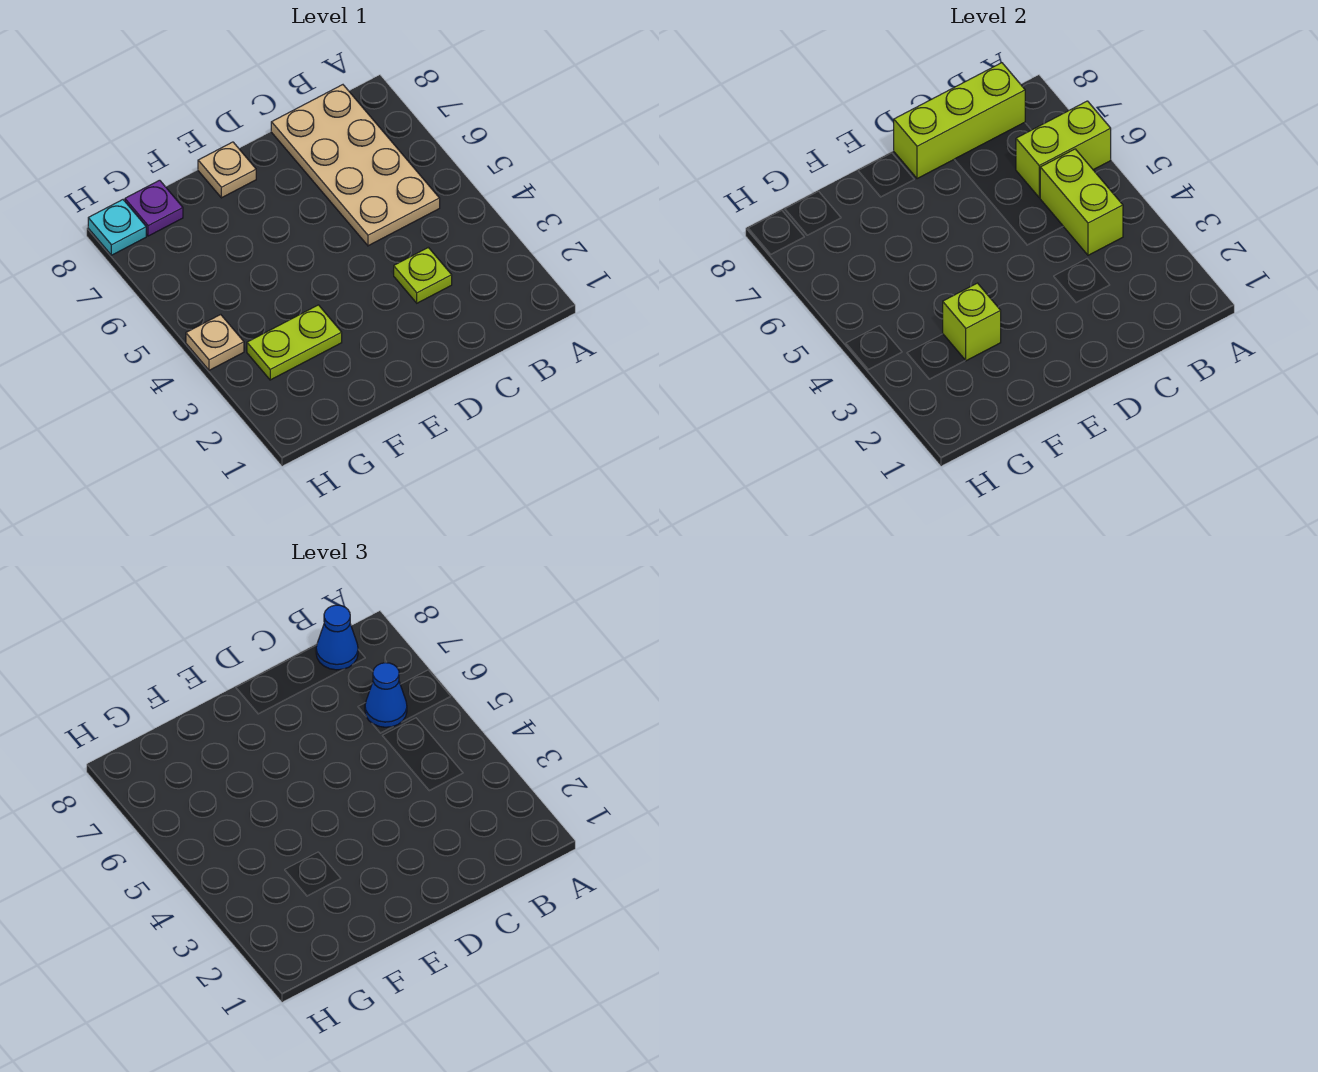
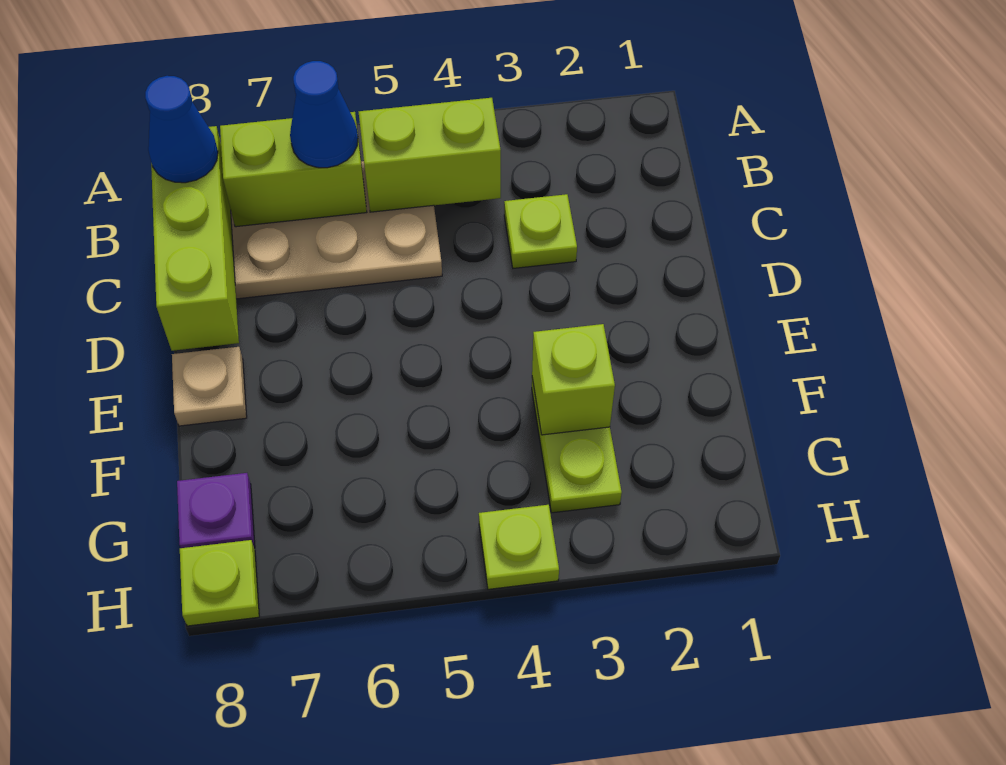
lime 1x2 brick [1016,101,1111,197] -> lime 1x2 brick turned to [220,112,367,227]
tan 1x1 plate [186,315,244,370] -> lime 1x1 plate [479,505,559,589]
cyan 1x1 plate [88,200,146,255] -> lime 1x1 plate [180,540,259,626]

